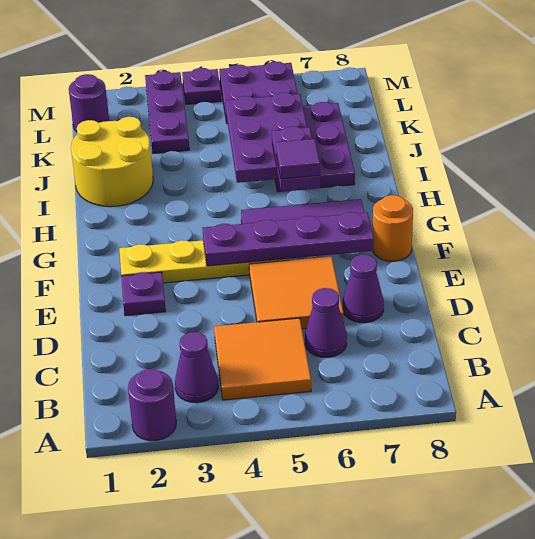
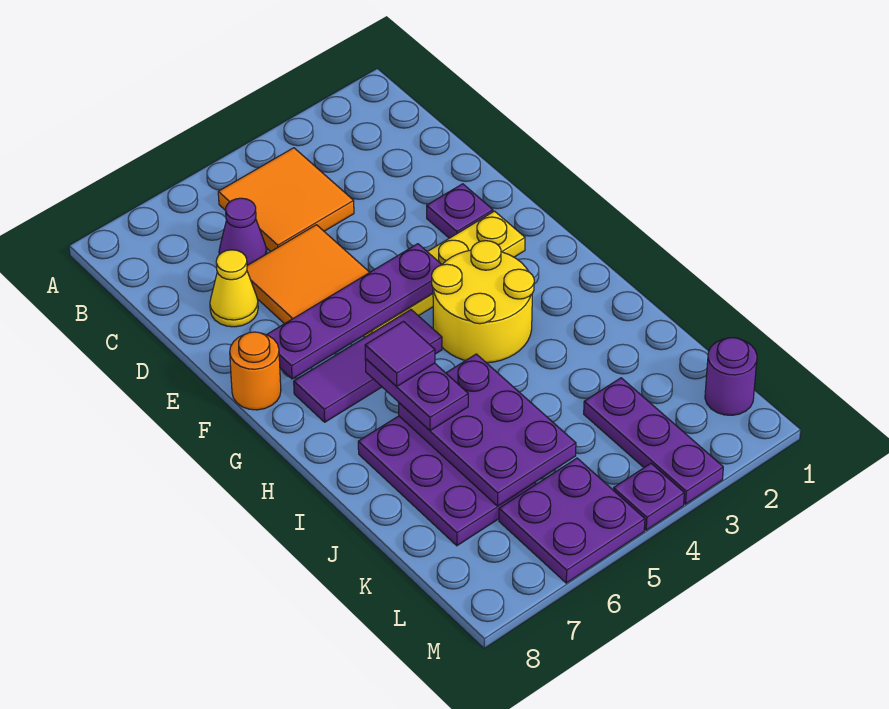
purple 1x1 round brick [128,369,176,441] -> none
purple 1x1 cone [175,332,218,403] -> none
purple 1x1 cone [343,254,384,323] -> yellow 1x1 cone [210,250,258,327]
yellow 2x2 round brick [71,117,153,207] -> yellow 2x2 round brick moved to [432,241,534,363]

